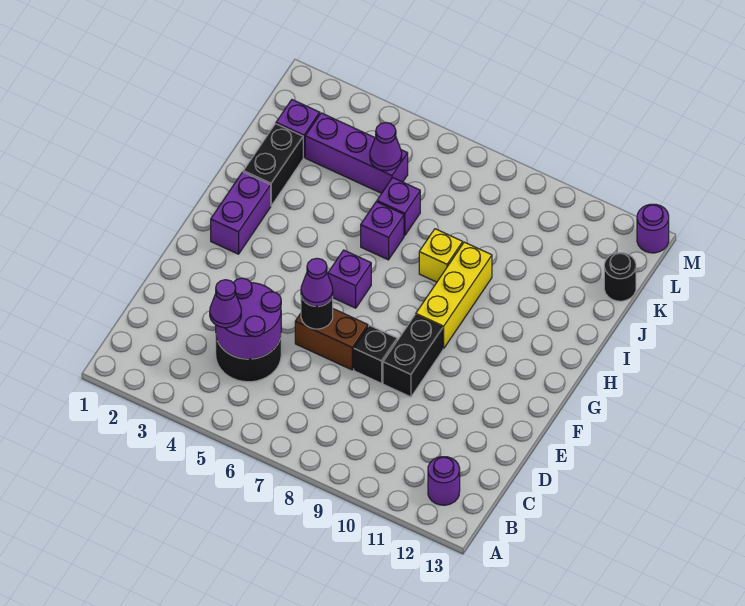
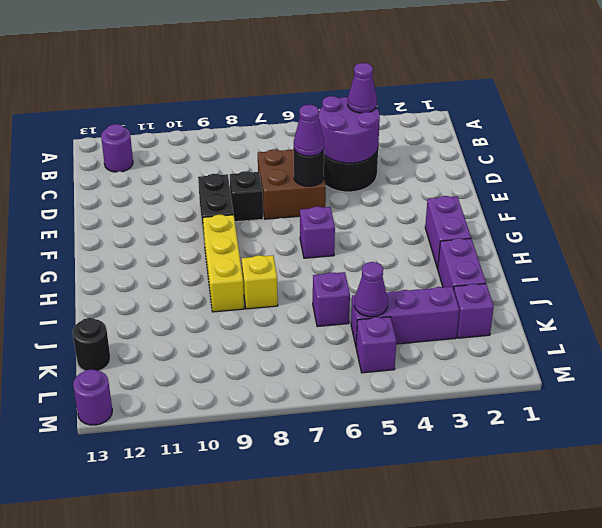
brown 1x2 brick [295,309,368,370] -> brown 2x2 brick [258,149,326,219]
black 1x2 brick [243,124,303,206] -> purple 1x2 brick [438,238,486,289]
purple 1x1 brick [361,202,404,260] -> purple 1x1 brick moved to [356,317,396,373]

